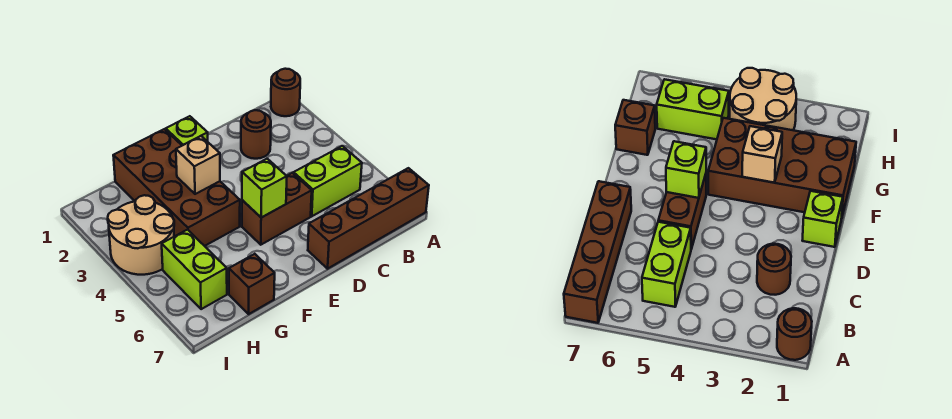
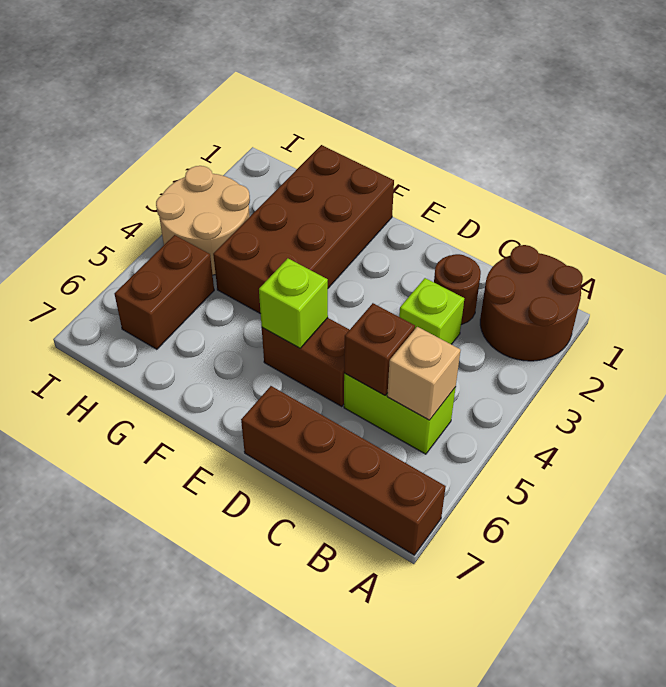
brown 1x1 round brick [271,69,300,116] -> brown 2x2 round brick [480,245,583,361]
lime 1x1 brick [166,116,208,146] -> lime 1x1 brick moved to [399,278,464,344]
tan 1x1 brick [176,136,220,194] -> tan 1x1 brick moved to [387,327,461,420]
brown 1x1 brick [229,254,275,314] -> brown 1x1 brick moved to [344,303,415,395]
lime 1x2 brick [162,230,227,309] -> brown 1x2 brick [115,235,214,349]

